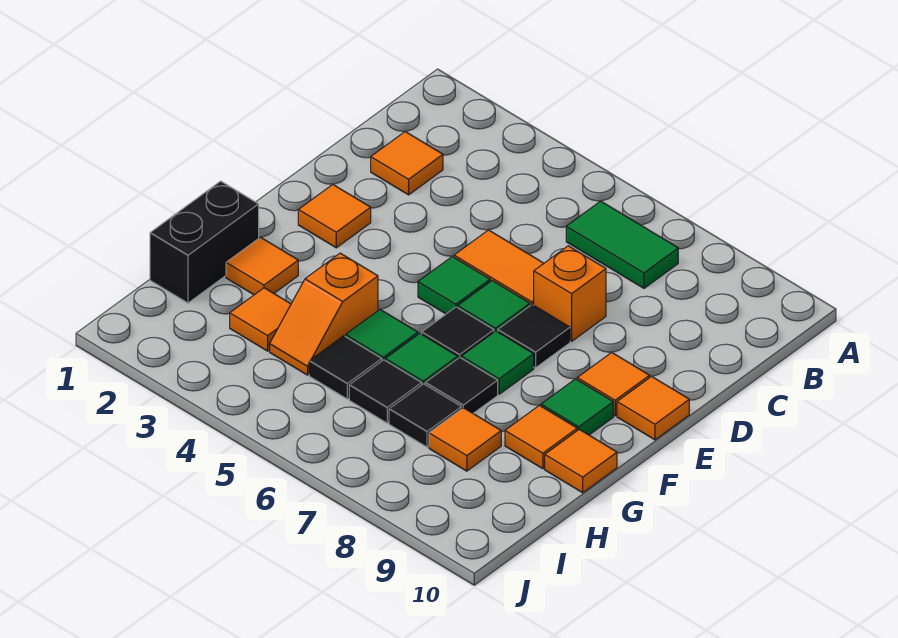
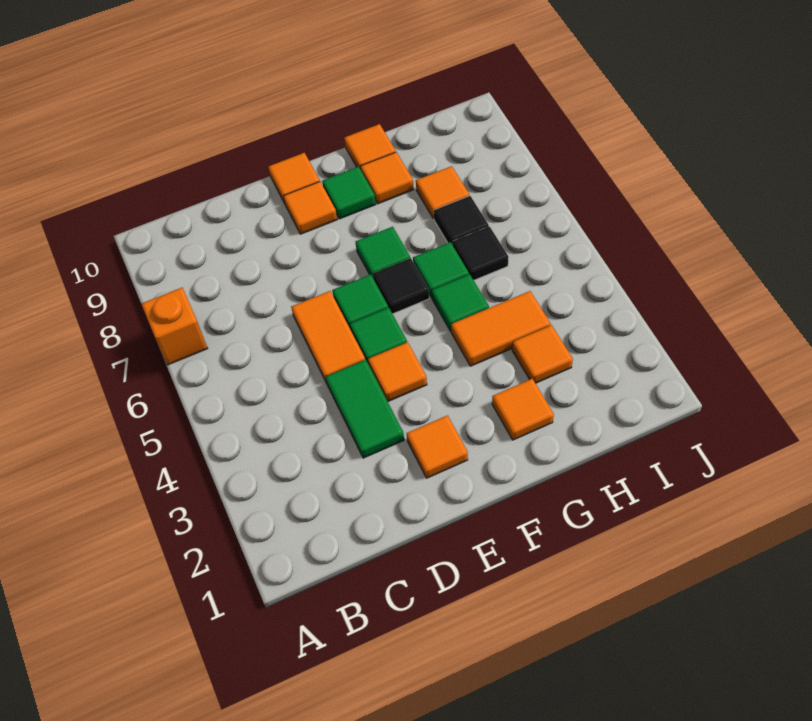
green 1x2 tile [566,201,678,288] -> green 1x2 tile moved to [326,360,404,458]
orange 1x1 tile [371,132,443,195] -> orange 1x1 tile moved to [368,342,427,401]
orange 1x1 brick [534,246,606,341] -> orange 1x1 brick moved to [141,288,208,365]
black 1x1 tile [498,305,570,368] -> none
black 1x2 brick [150,181,259,303] -> none
orange 1x2 slope [270,253,378,375] -> orange 1x2 tile [451,291,551,366]
black 1x1 tile [425,357,498,413] -> none
black 1x1 tile [309,336,382,399] -> none

